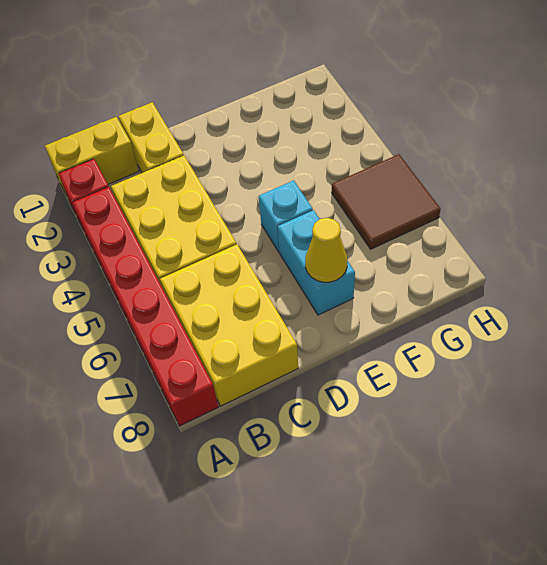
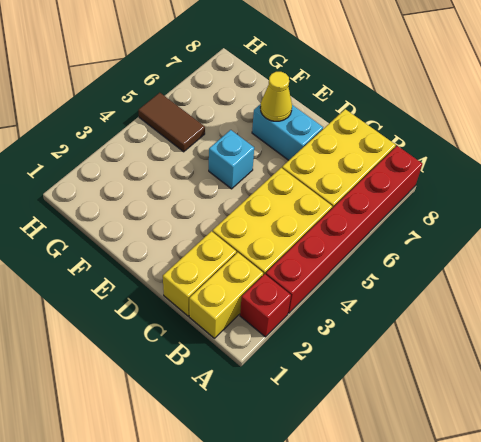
yellow 1x2 brick [45,117,139,196] -> yellow 1x2 brick turned to [189,252,263,338]
cyan 1x2 brick [278,210,355,315] -> cyan 1x2 brick turned to [252,104,323,160]
brown 2x2 tile [332,154,441,249] -> brown 1x2 tile [138,93,205,152]

